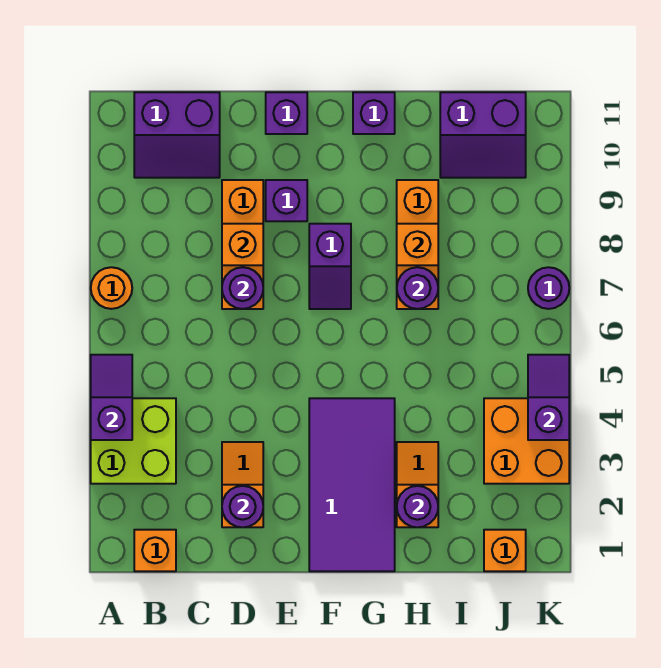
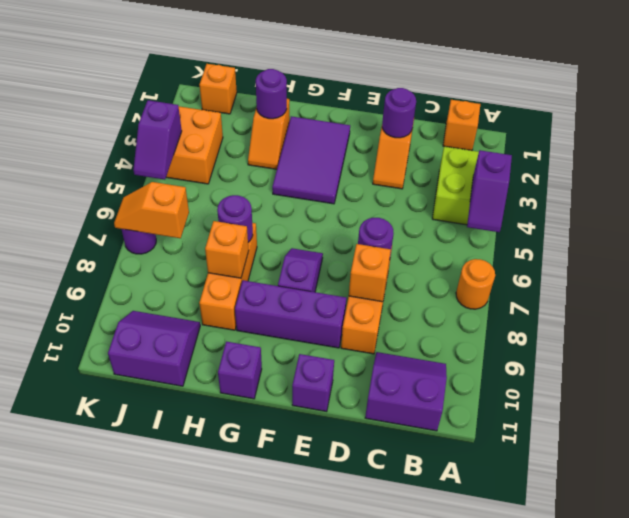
purple 1x1 brick [266,180,307,221] -> purple 1x3 brick [235,280,347,348]
purple 2x4 tile [309,398,395,571] -> purple 2x3 tile [272,116,350,204]
none -> orange 1x2 slope [114,182,189,238]

